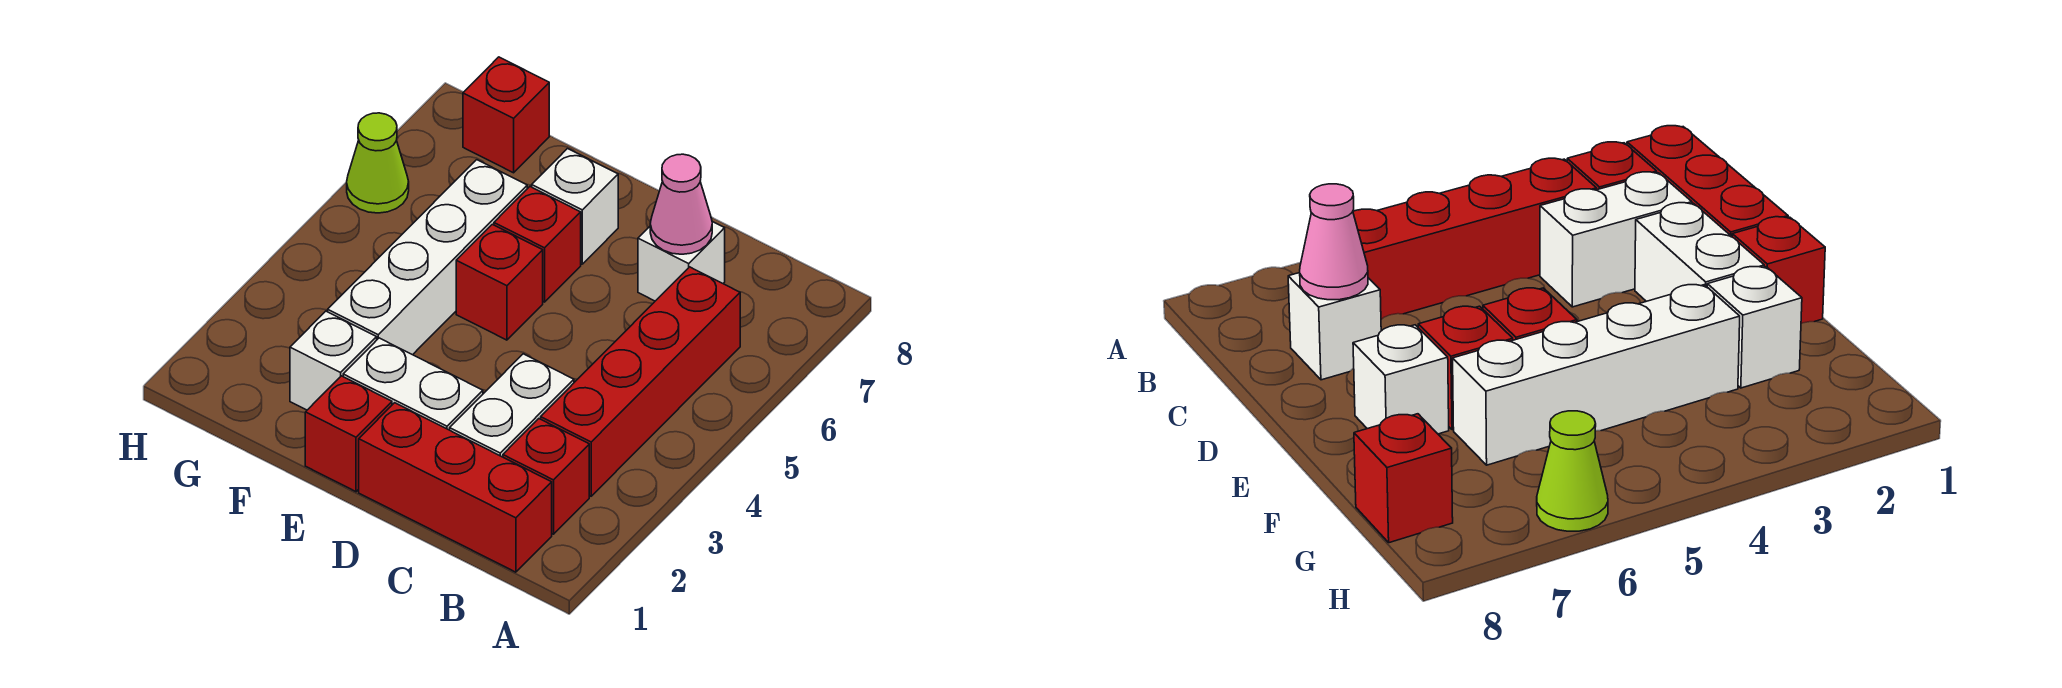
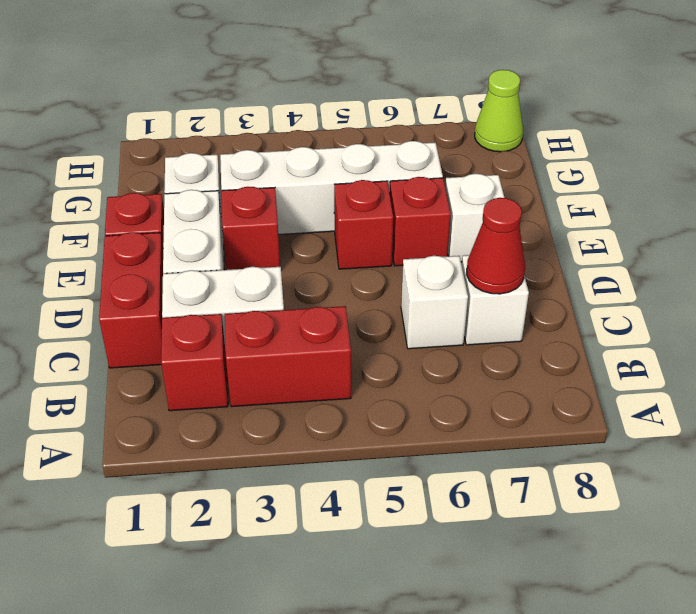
red 1x3 brick [359,403,552,572] -> red 1x2 brick [99,232,163,368]
red 1x4 brick [541,267,740,496] -> red 1x2 brick [225,306,351,407]
none -> white 1x1 brick [401,256,468,349]
pink 1x1 cone [650,154,712,254] -> red 1x1 cone [467,198,525,294]
red 1x1 brick [463,57,549,173] -> red 1x1 brick moved to [221,187,280,270]
lime 1x1 cone [347,113,409,213] -> lime 1x1 cone moved to [475,70,523,152]

